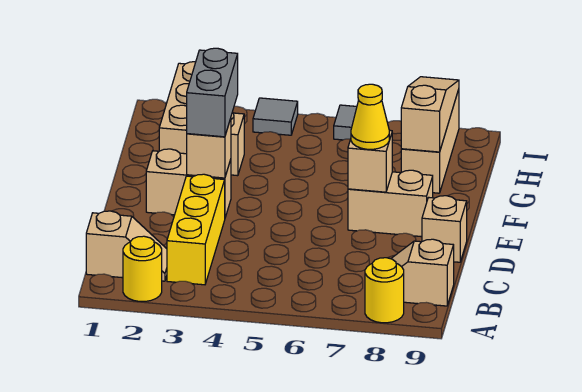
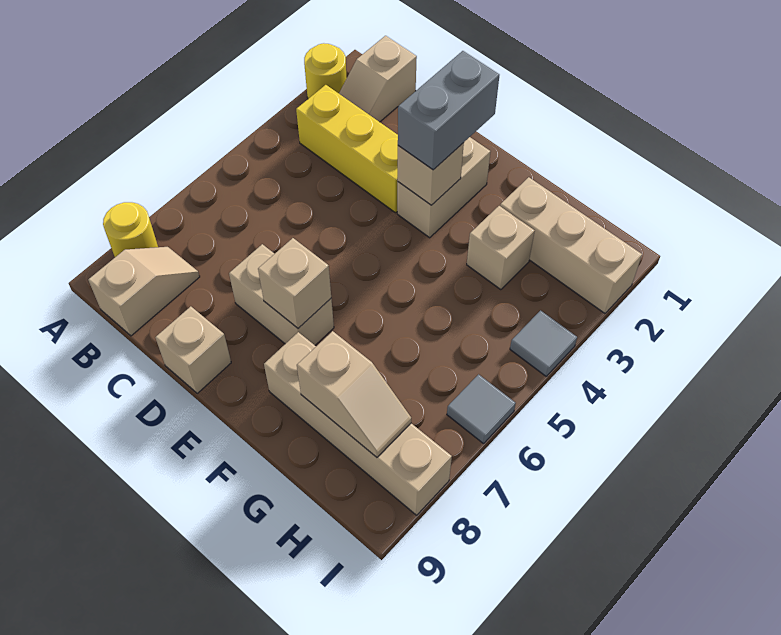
grey 1x2 brick [187,48,238,137] -> grey 1x2 brick turned to [398,51,499,170]
tan 1x2 brick [348,170,433,237] -> tan 1x2 brick turned to [229,244,334,345]
yellow 1x1 cone [351,84,389,149] -> none
tan 1x3 brick [401,89,459,193] -> tan 1x4 brick [264,332,452,515]
tan 1x3 slope [401,77,459,152] -> tan 1x2 slope [297,331,411,457]

